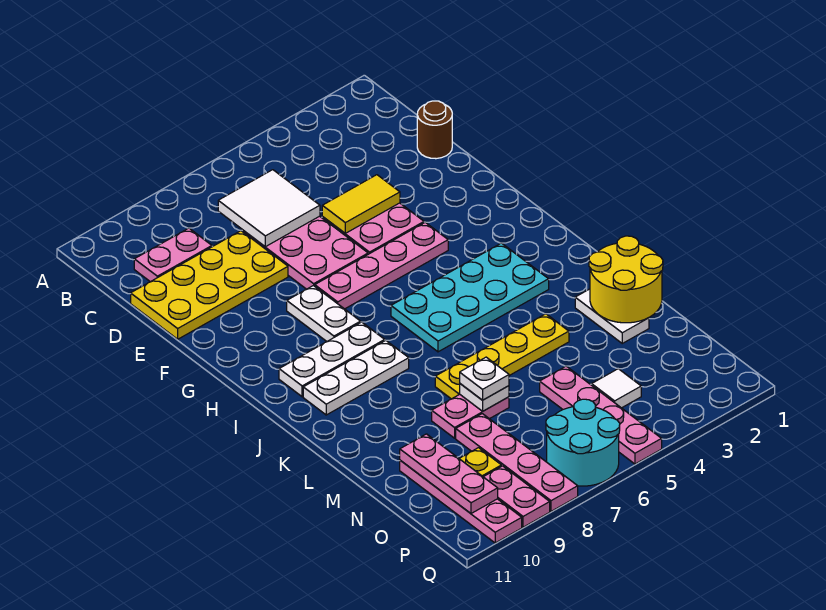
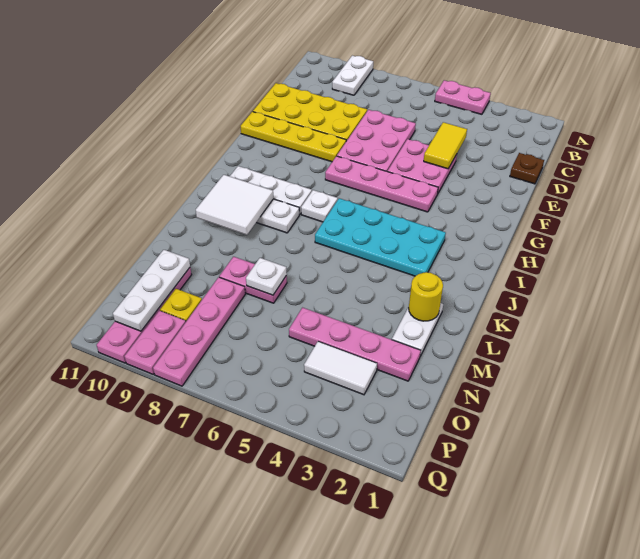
white 2x2 tile [218,170,320,247] -> white 2x2 tile moved to [196,175,273,235]
pink 1x2 plate [134,228,212,282] -> pink 1x2 plate moved to [435,80,491,114]
brown 1x1 round brick [417,101,452,159] -> brown 1x1 plate [510,153,544,184]
yellow 1x2 tile [322,175,400,233] -> yellow 1x2 tile turned to [424,122,467,169]
white 1x2 plate [287,285,361,341] -> white 1x2 plate moved to [332,56,373,95]
yellow 2x2 round brick [589,236,663,323] -> yellow 1x1 round brick [409,272,443,321]
yellow 1x4 plate [435,314,569,399] -> yellow 1x4 plate moved to [241,112,346,162]
white 1x1 plate [460,357,509,400] -> white 1x1 plate moved to [301,190,338,222]
pink 1x4 plate [540,366,662,464] -> pink 1x4 plate turned to [289,308,421,381]
pink 1x3 plate [400,434,498,513] -> white 1x3 plate [113,250,190,331]
white 1x1 tile [592,369,641,408] -> white 1x2 tile [304,341,377,395]
cyan 2x2 round brick [546,399,620,486] -> none

